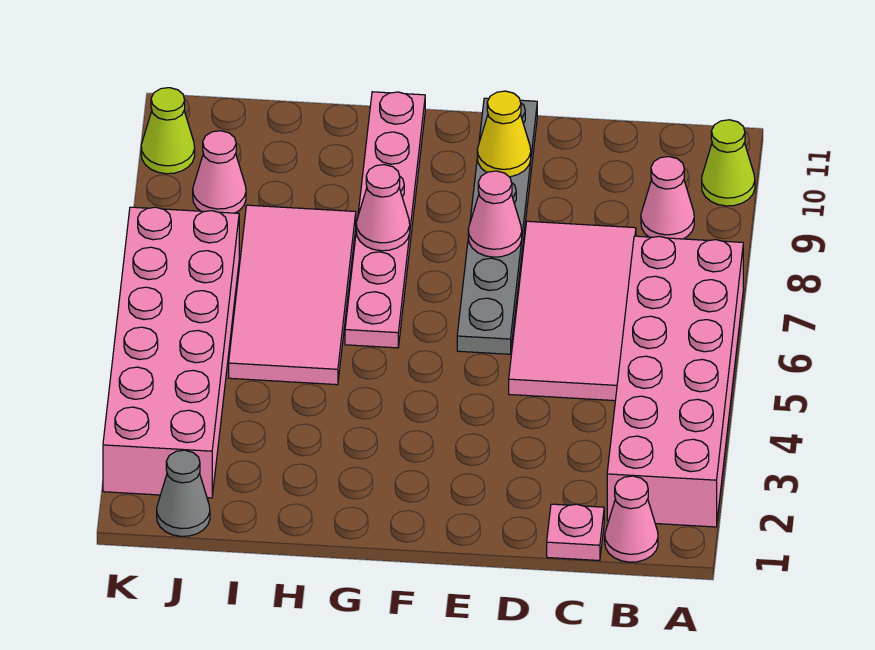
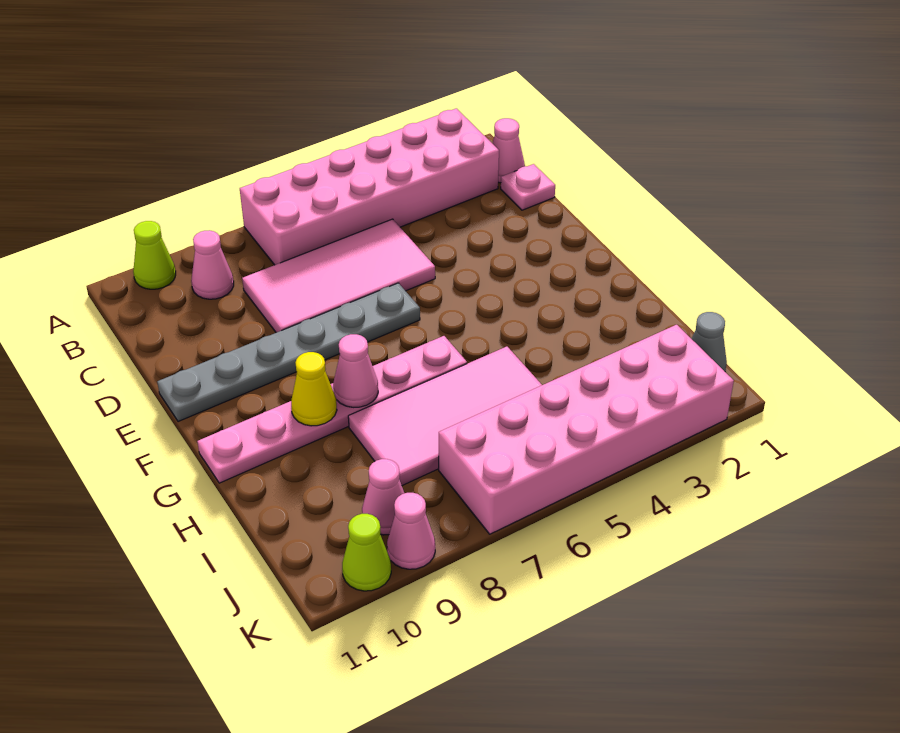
pink 1x1 cone [468,171,522,257] -> pink 1x1 cone moved to [387,493,435,569]
yellow 1x1 cone [477,91,531,177] -> yellow 1x1 cone moved to [291,352,337,426]

